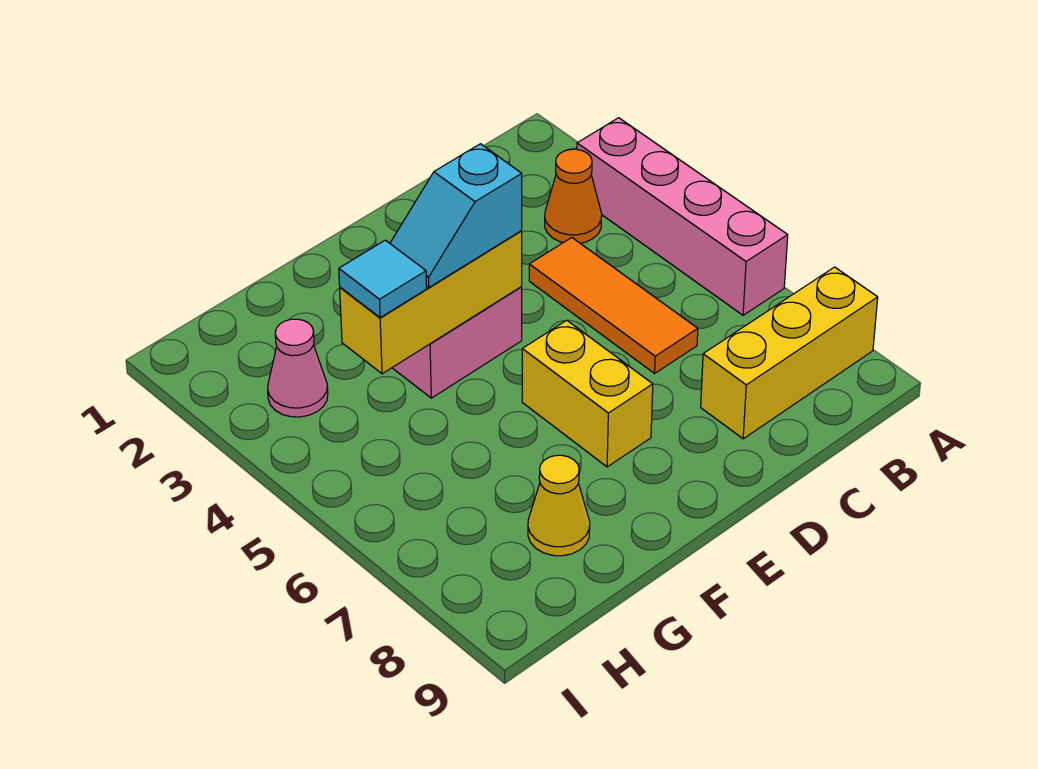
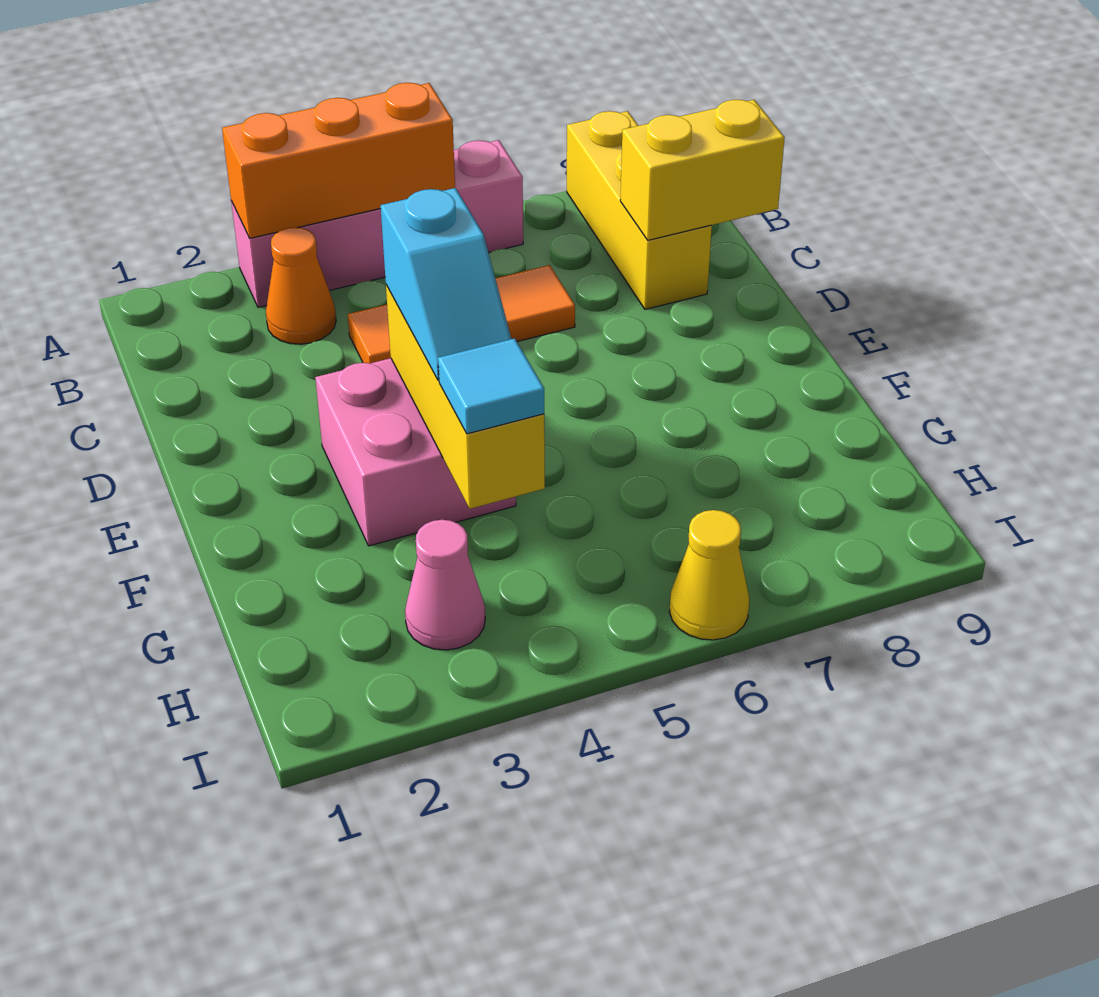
none -> orange 1x3 brick [222,83,455,238]
yellow 1x2 brick [522,320,653,467] -> yellow 1x2 brick moved to [620,100,785,240]
yellow 1x1 cone [528,455,590,556] -> yellow 1x1 cone moved to [670,510,749,640]

